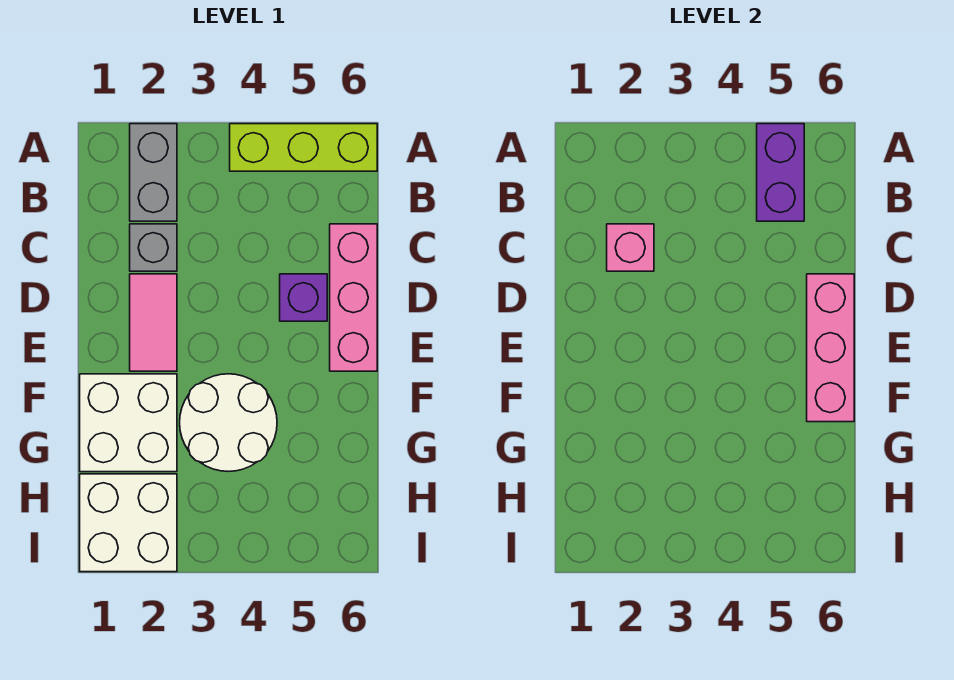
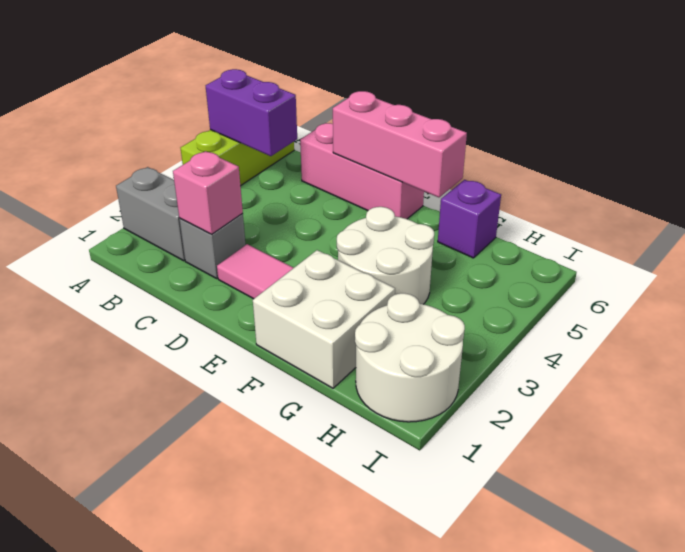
purple 1x1 brick [280,274,327,321] -> purple 1x1 brick moved to [438,180,501,258]
white 2x2 brick [80,474,177,572] -> white 2x2 round brick [355,293,465,422]

